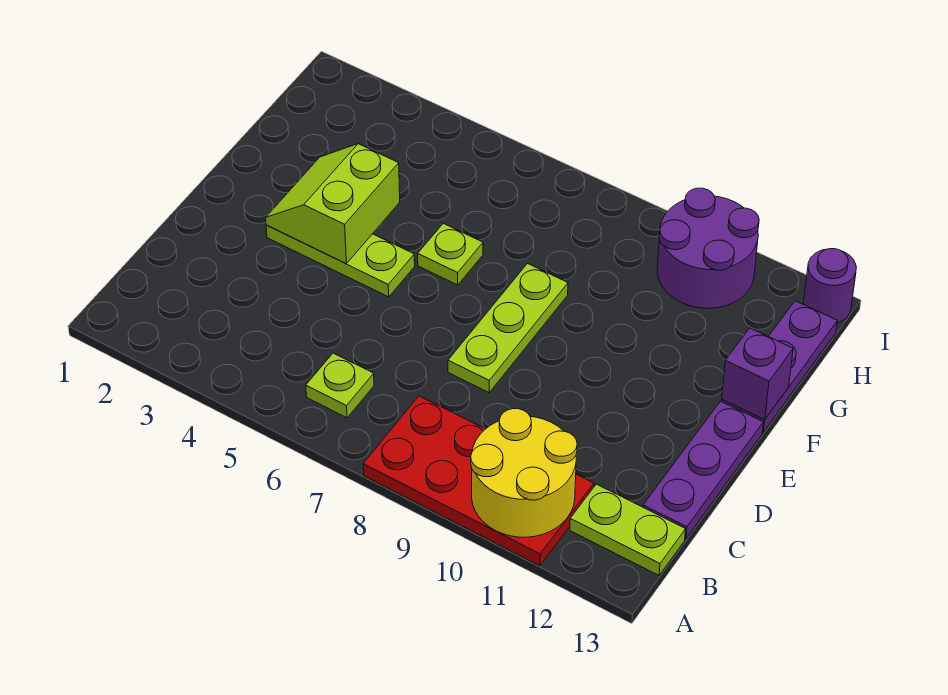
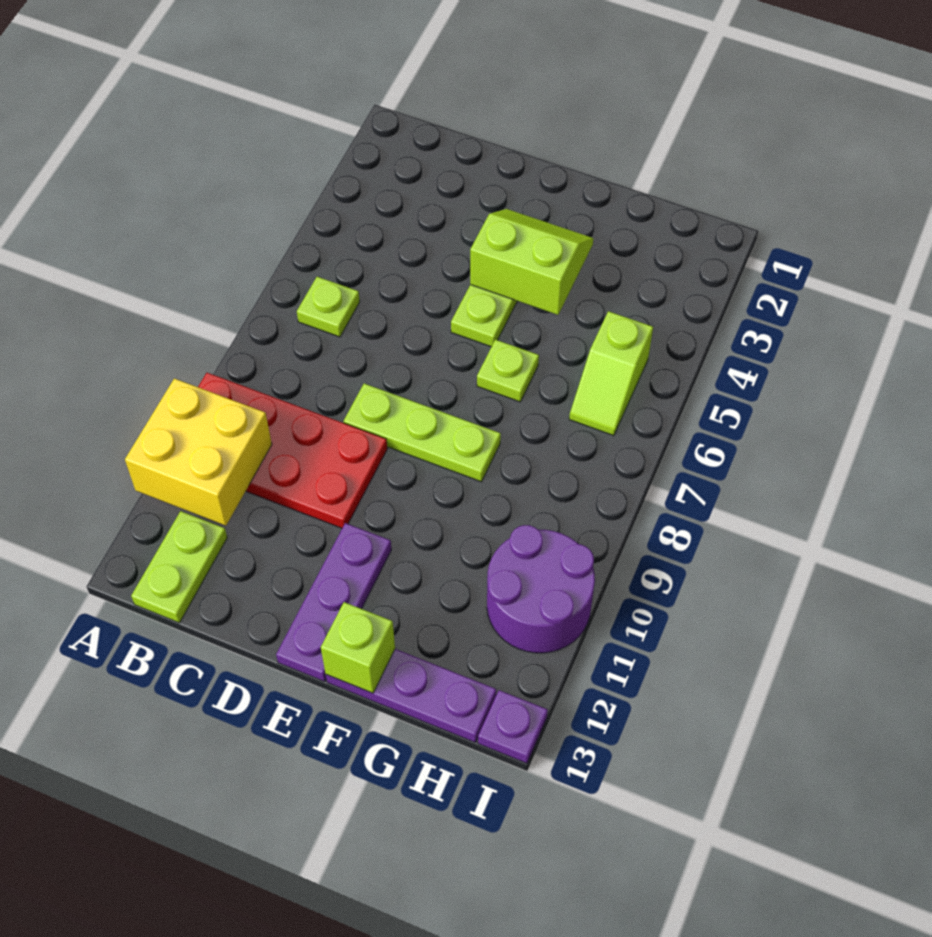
red 2x4 plate [363,396,594,566] -> red 2x4 plate turned to [198,373,387,528]
yellow 2x2 round brick [471,409,577,537] -> yellow 2x2 brick [125,378,272,526]
purple 1x3 plate [643,401,763,539] -> purple 1x3 plate turned to [276,523,391,682]
purple 1x1 brick [722,328,793,420] -> lime 1x1 brick [321,602,395,693]
none -> lime 1x2 slope [569,311,653,436]
purple 1x1 round brick [804,249,856,323] -> purple 1x1 plate [478,690,548,763]

